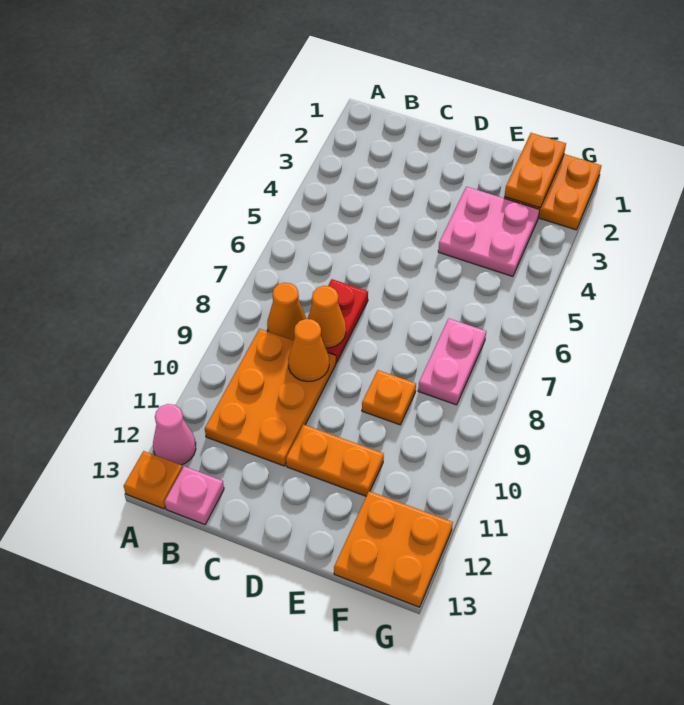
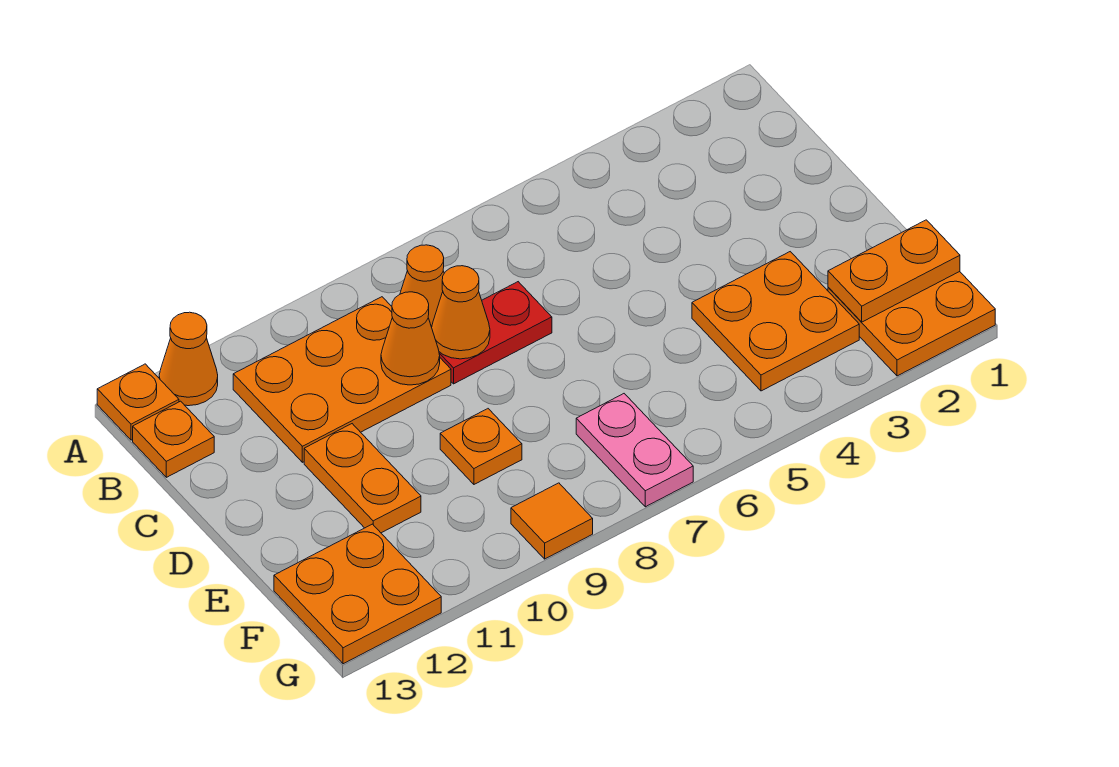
pink 1x1 cone [153,404,196,465] -> orange 1x1 cone [159,312,218,406]
pink 1x1 plate [165,466,224,525] -> orange 1x1 plate [133,401,214,477]
pink 2x2 plate [438,187,540,276] -> orange 2x2 plate [692,252,859,391]
pink 1x2 plate [418,318,486,405] -> pink 1x2 plate turned to [576,394,693,507]
none -> orange 1x1 tile [511,483,593,559]

